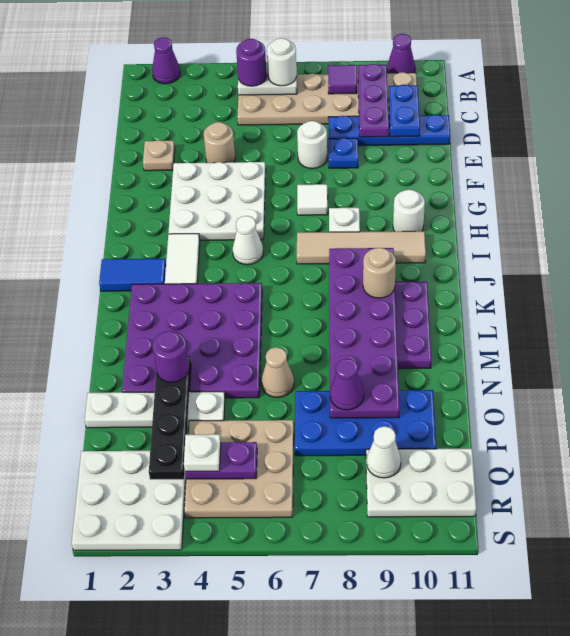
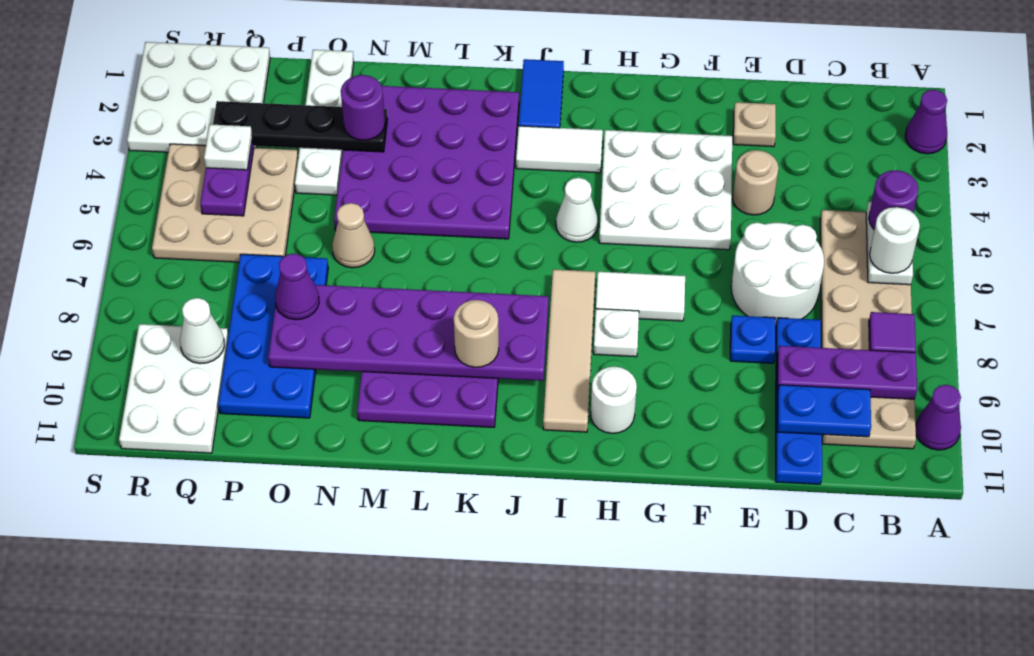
white 1x1 round brick [297,121,327,169] -> white 2x2 round brick [731,222,824,326]
white 1x1 tile [297,184,328,215] -> white 1x2 tile [596,272,685,321]

